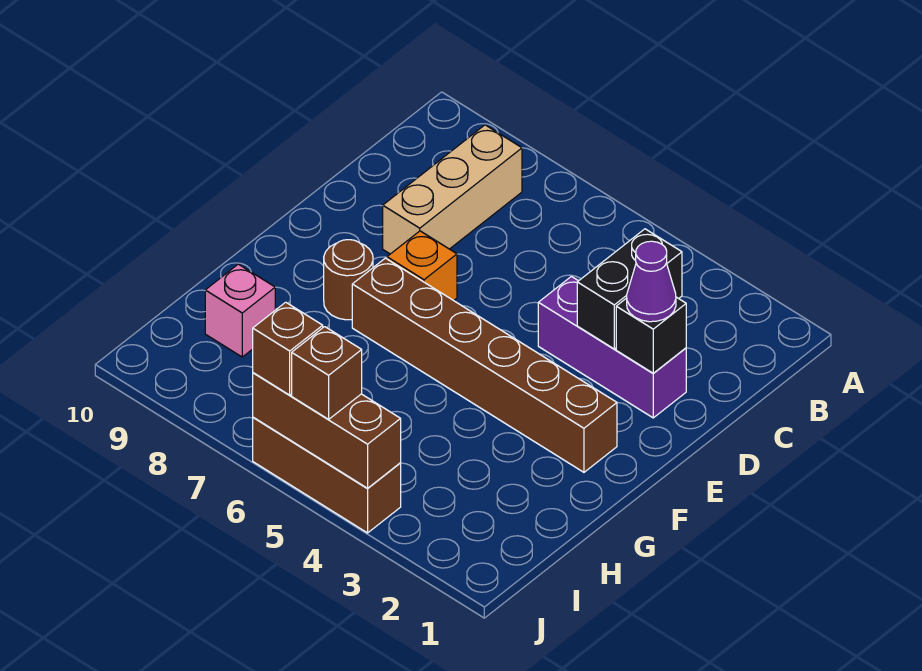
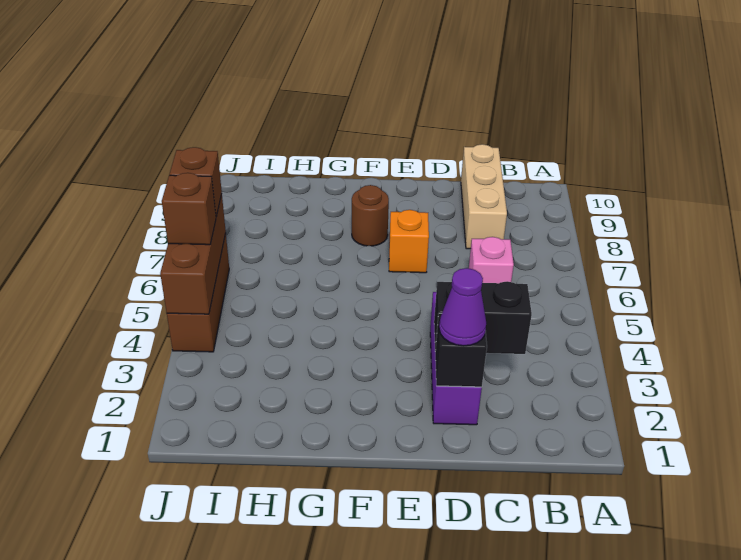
tan 1x3 brick [383,125,522,254] -> tan 1x3 brick turned to [461,144,507,249]
brown 1x6 brick [352,258,617,472] -> none
pink 1x1 brick [205,264,275,357] -> pink 1x1 brick moved to [469,237,514,283]

